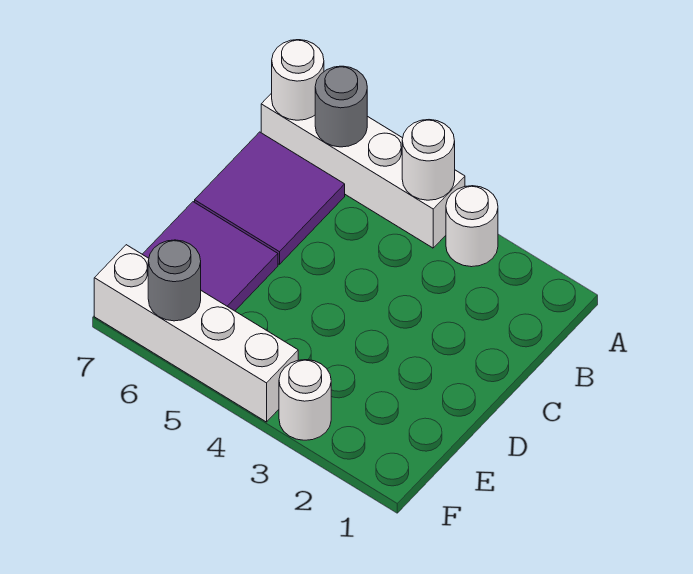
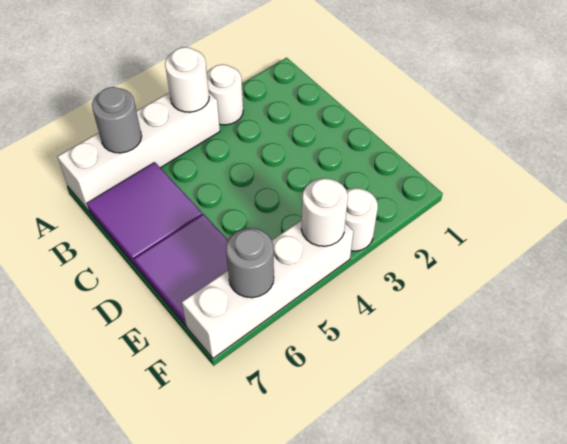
white 1x1 round brick [272,40,324,120] -> white 1x1 round brick moved to [301,178,348,246]

